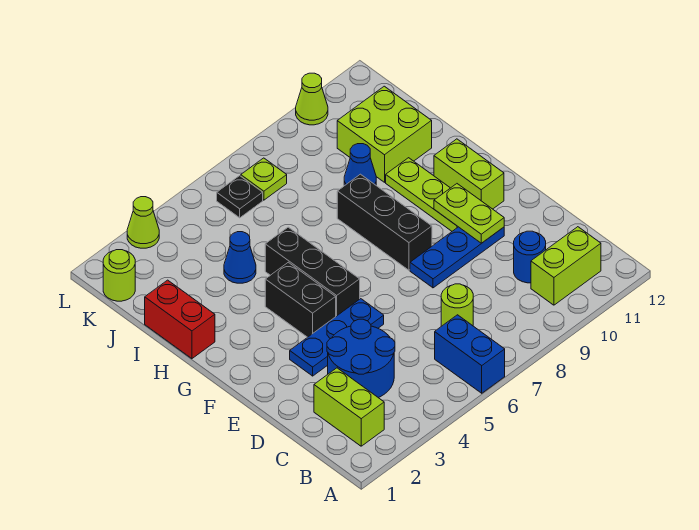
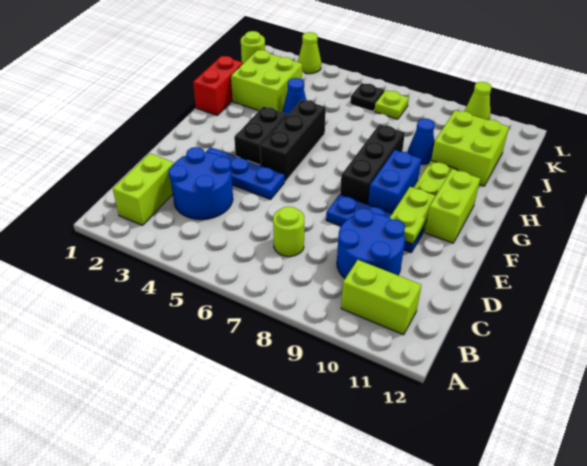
blue 1x2 brick [435,315,505,393] -> blue 1x2 brick moved to [368,150,421,213]
blue 1x1 round brick [514,231,546,283] -> blue 2x2 round brick [337,208,405,278]
none -> lime 2x2 brick [231,50,302,112]

